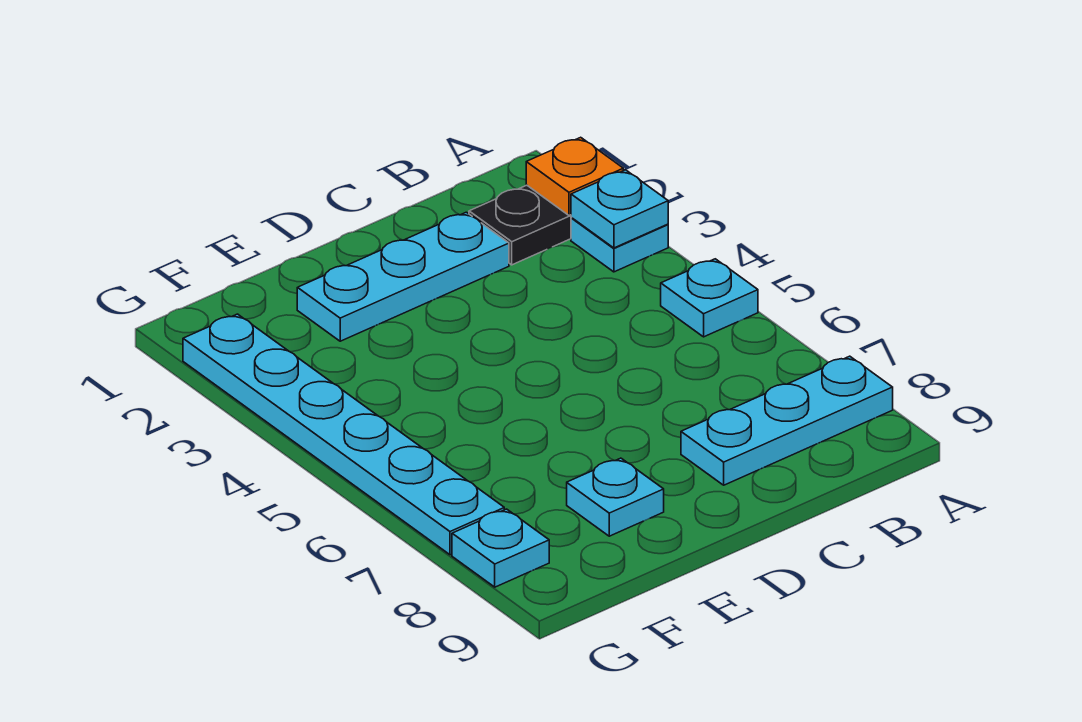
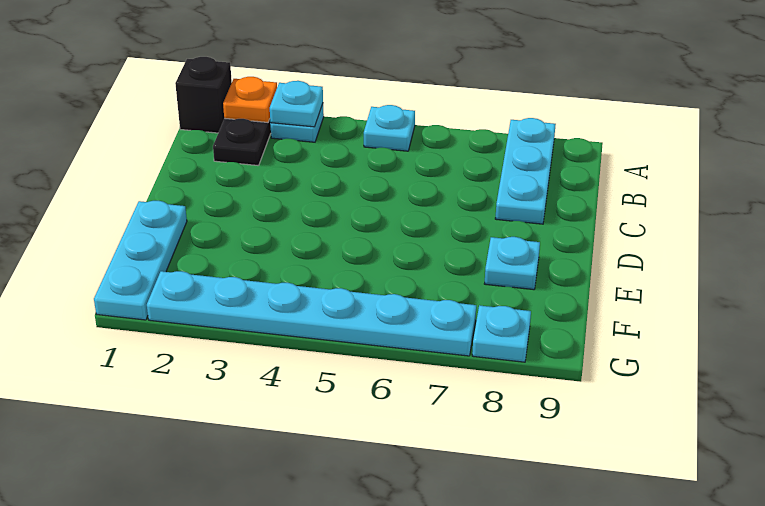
none -> black 1x1 brick [175,57,232,133]
cyan 1x3 plate [297,212,509,341] -> cyan 1x3 plate moved to [94,201,187,320]

